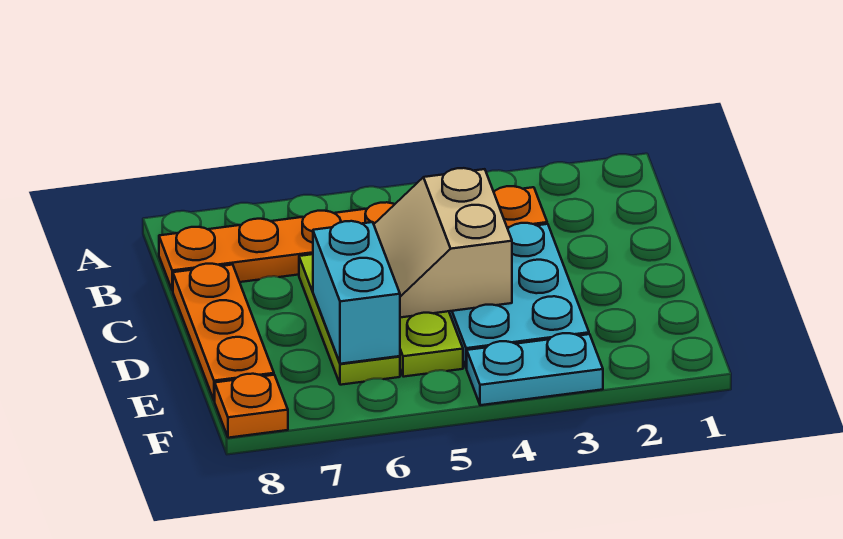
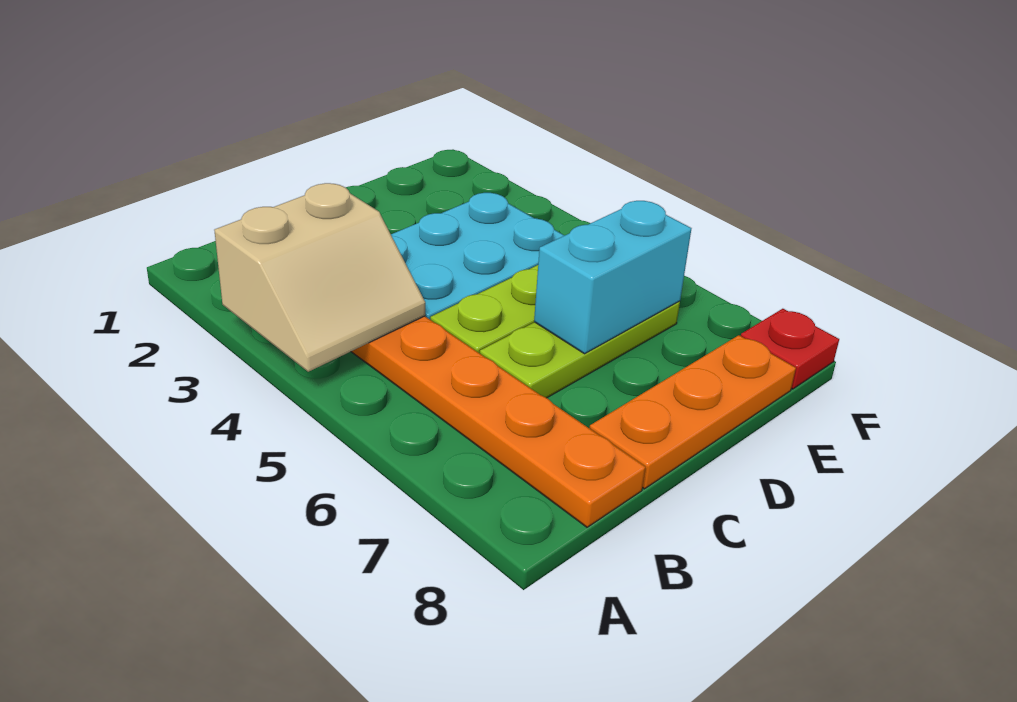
tan 2x2 slope [374,168,512,318] -> tan 2x2 slope moved to [214,183,425,372]
cyan 1x2 plate [467,333,603,405] -> none
orange 1x1 plate [215,374,288,438] -> red 1x1 plate [741,309,839,389]

